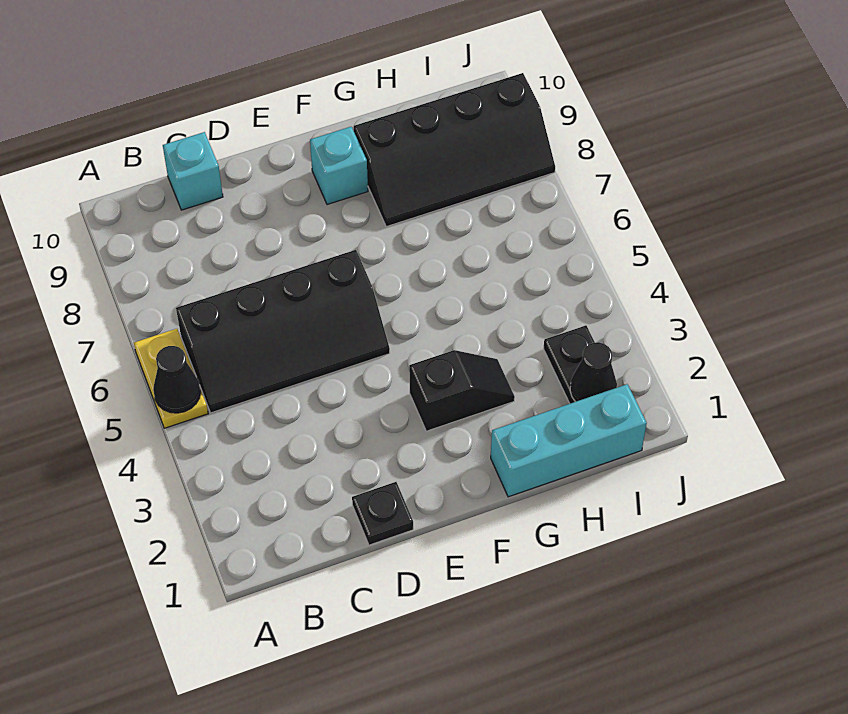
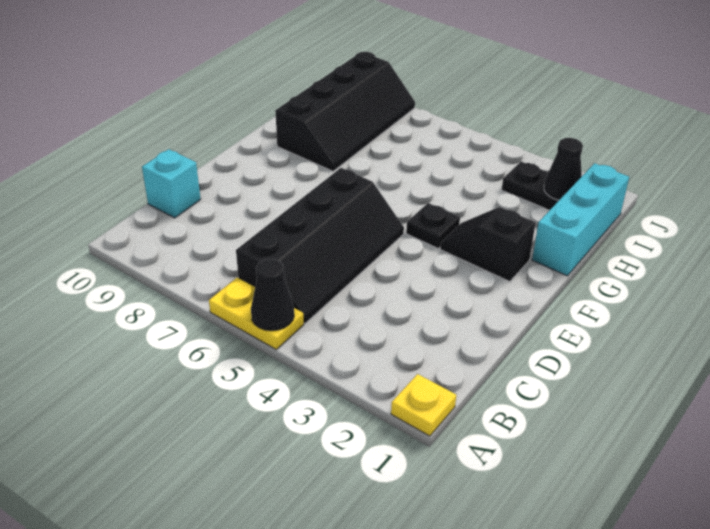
none -> yellow 1x1 plate [391,374,456,436]
black 1x1 plate [352,482,413,545] -> black 1x1 plate moved to [406,203,460,248]
black 1x2 slope [409,350,515,431] -> black 1x2 slope turned to [440,207,536,282]
cyan 1x1 brick [310,127,368,205] -> none

